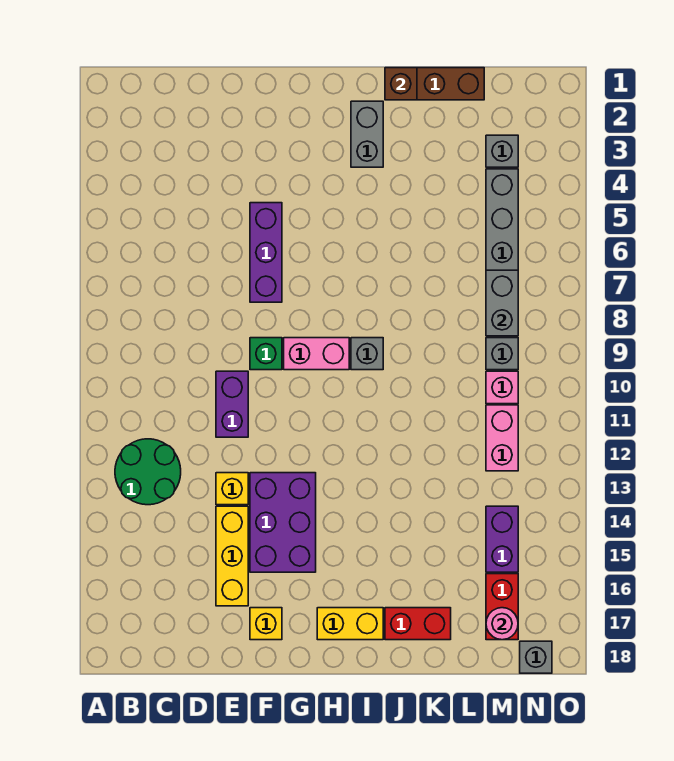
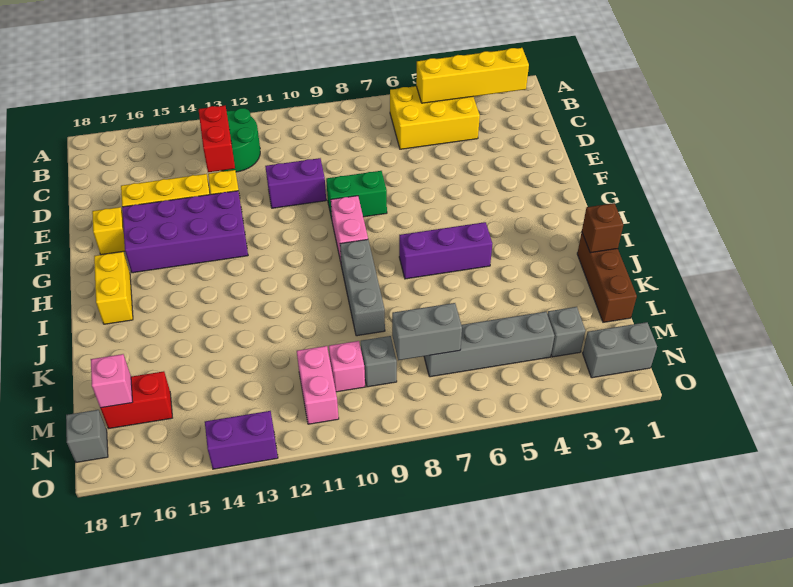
none -> yellow 1x4 brick [416,48,529,103]
none -> yellow 2x3 brick [390,86,480,149]
purple 1x3 brick [250,203,282,302] -> purple 1x3 brick moved to [399,222,492,279]
green 1x1 brick [250,338,282,370] -> green 1x2 brick [326,171,387,219]
purple 2x3 brick [250,473,316,572] -> purple 2x4 brick [122,191,248,273]
grey 1x2 brick [351,101,383,167] -> grey 1x2 brick moved to [583,322,657,378]
grey 1x1 brick [351,338,383,370] -> grey 1x3 brick [340,239,385,336]
red 1x2 brick [385,608,451,640] -> red 1x2 brick moved to [198,106,235,172]
pink 1x2 brick [486,405,518,471] -> pink 1x2 brick turned to [297,346,339,424]
purple 1x2 brick [486,506,518,572] -> purple 1x2 brick moved to [205,411,278,469]
pink 1x1 round brick [486,608,518,640] -> pink 1x1 brick [91,354,132,408]

